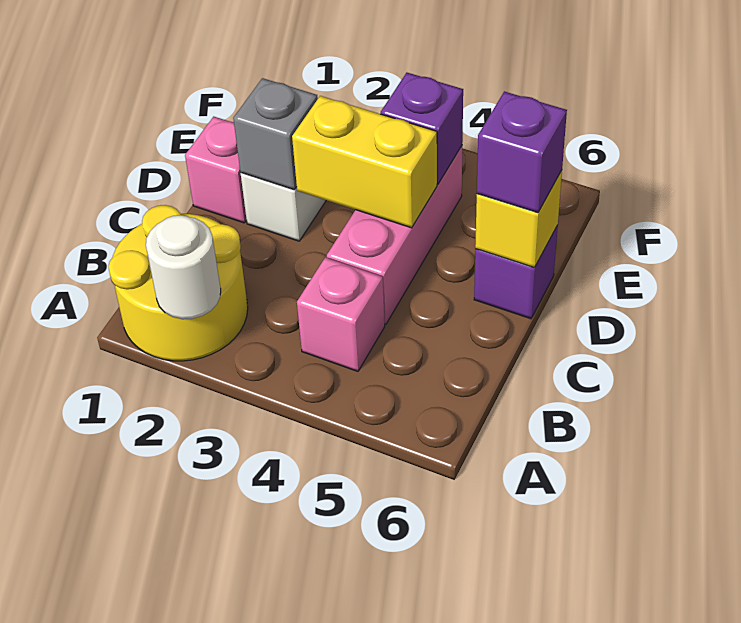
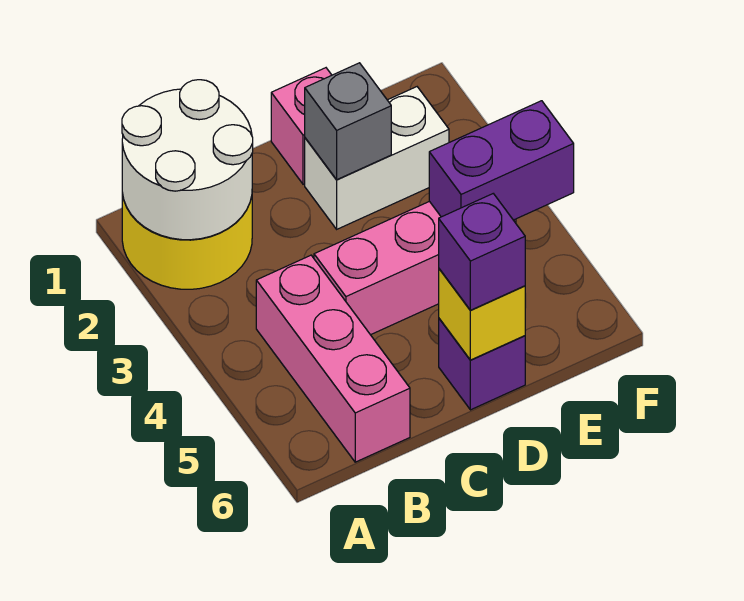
white 1x1 round brick [146,215,221,319] -> white 2x2 round brick [122,80,253,240]
pink 1x1 brick [297,257,385,371] -> pink 1x3 brick [256,255,410,462]
yellow 1x2 brick [292,96,437,228] -> none
purple 1x1 brick [381,73,463,184] -> purple 1x2 brick [429,101,574,220]

